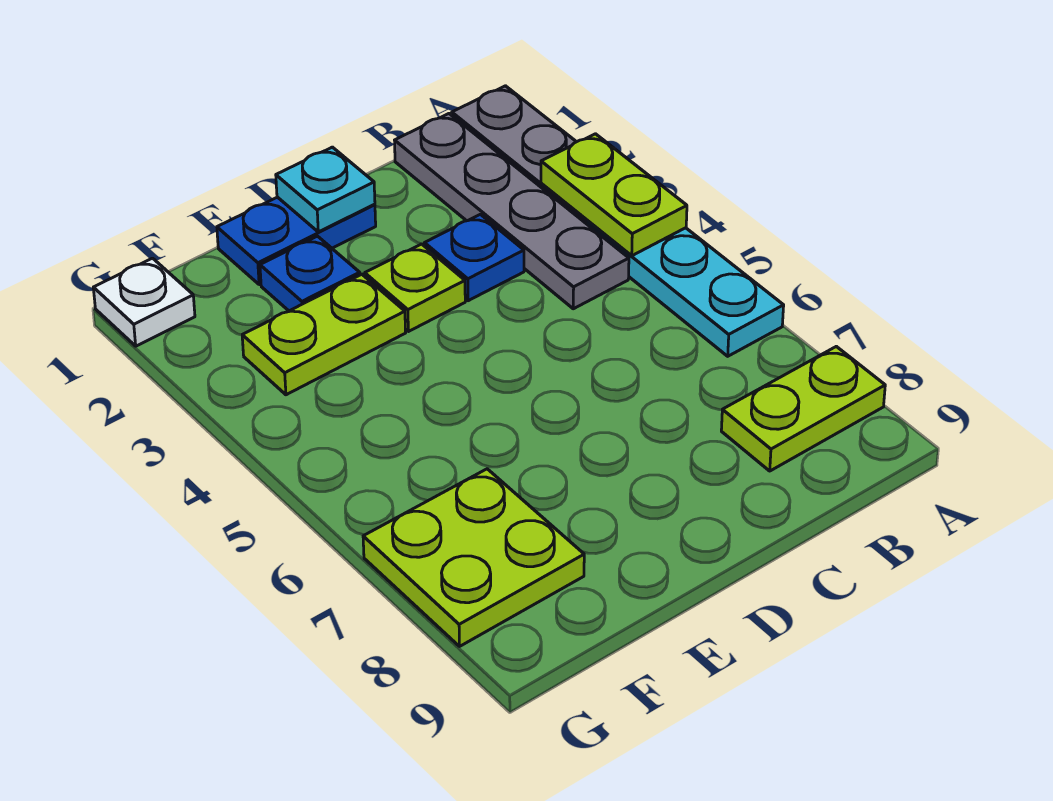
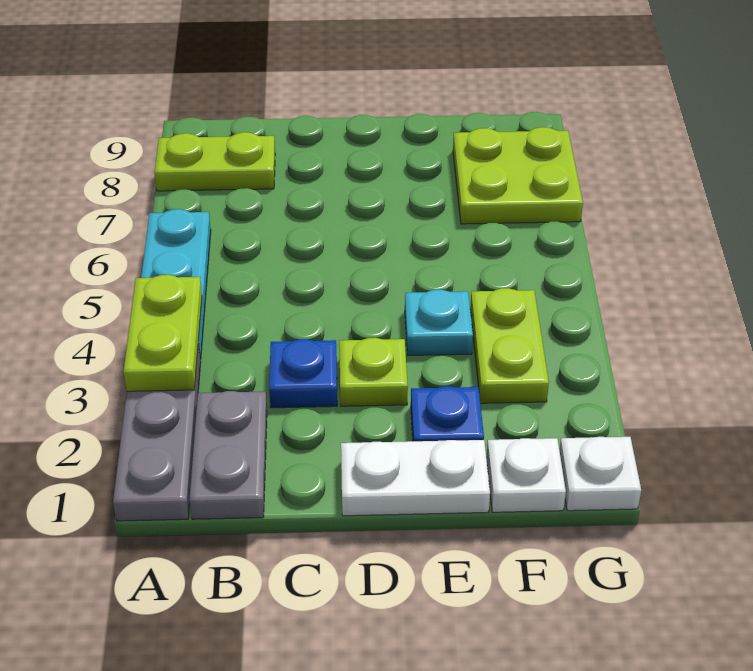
grey 1x4 plate [395,114,629,309] -> grey 1x2 plate [189,391,267,519]
blue 1x2 plate [217,197,376,285] -> white 1x2 plate [341,440,490,516]
cyan 1x1 plate [276,147,375,232] -> cyan 1x1 plate moved to [405,290,473,355]
lime 1x2 plate [242,274,406,395] -> lime 1x2 plate turned to [470,288,549,403]
none -> white 1x1 plate [486,438,566,512]

